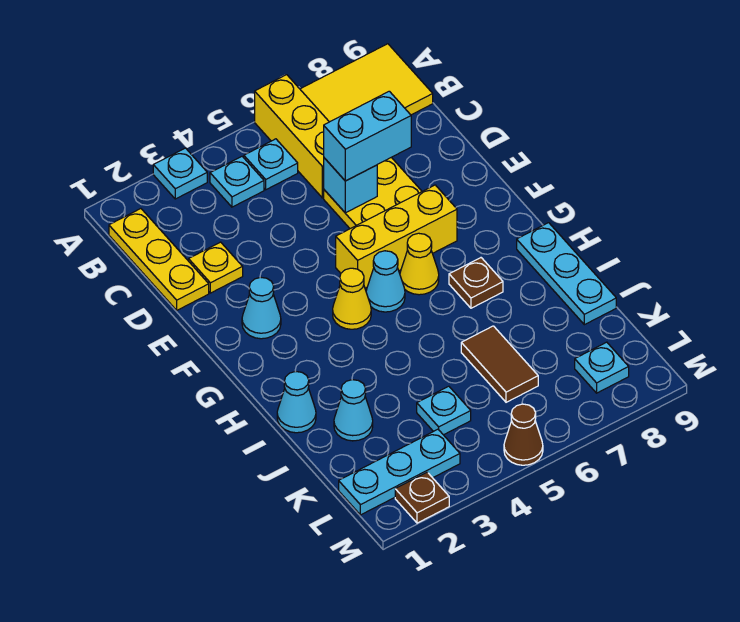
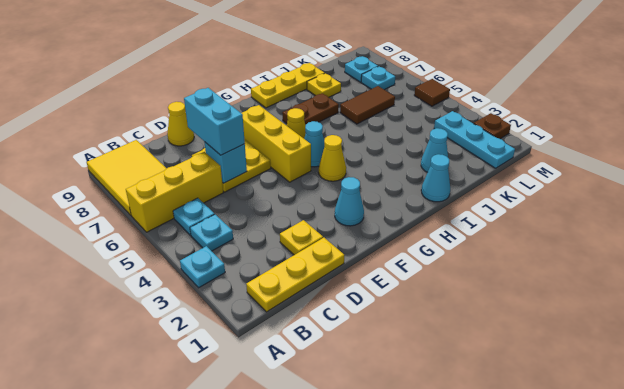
none -> yellow 1x1 cone [167,102,194,146]
brown 1x1 plate [449,258,503,308] -> brown 1x2 plate [282,93,339,125]
cyan 1x3 plate [517,223,616,325] -> yellow 1x3 plate [251,63,325,108]
none -> yellow 1x1 plate [307,73,341,97]
cyan 1x1 plate [417,386,471,435] -> cyan 1x1 plate moved to [361,67,395,90]
brown 1x1 cone [504,404,543,465] -> brown 1x1 tile [414,79,450,106]

